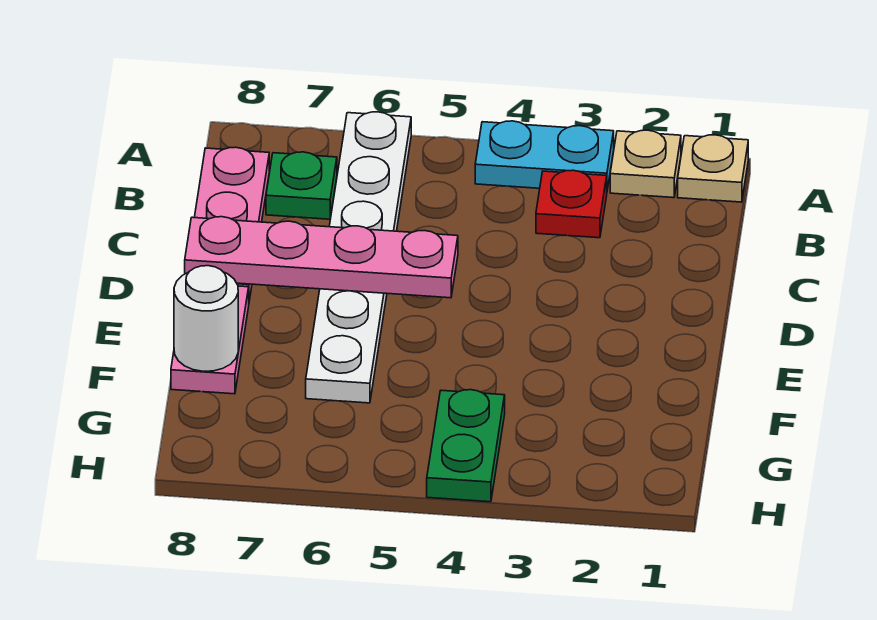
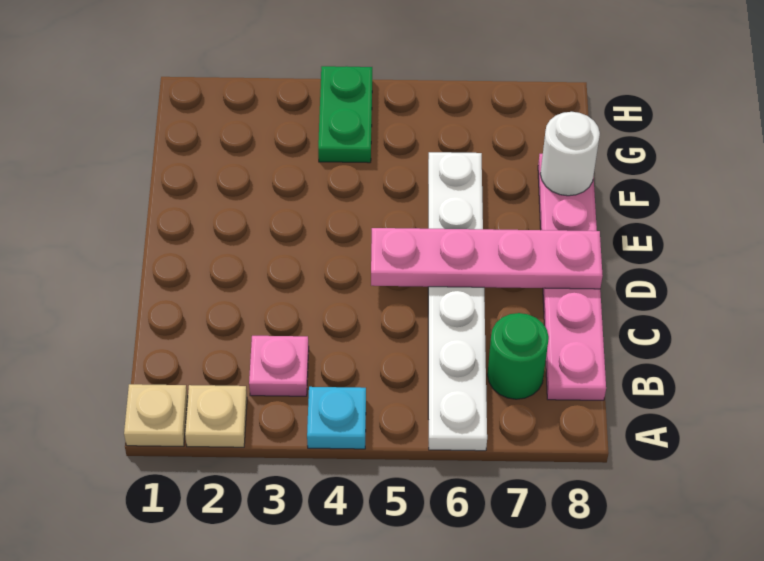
cyan 1x2 plate [475,121,614,190] -> cyan 1x1 plate [307,387,366,449]
red 1x1 plate [536,170,607,238] -> pink 1x1 plate [249,336,309,396]
green 1x1 plate [266,152,337,219] -> green 1x1 round brick [487,313,549,399]

